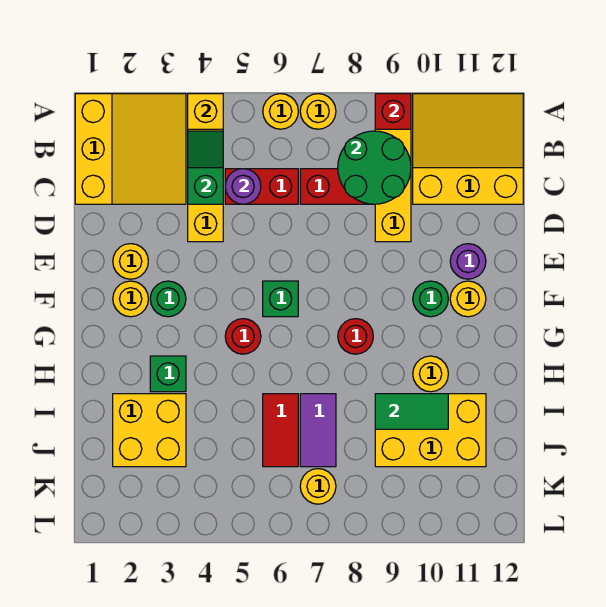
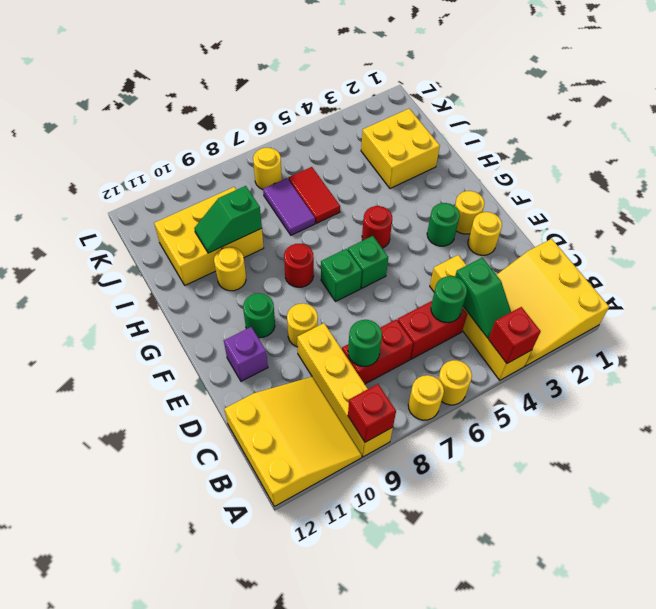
yellow 1x1 brick [188,94,223,129] -> red 1x1 brick [488,307,541,363]
yellow 3x3 slope [413,94,523,204] -> yellow 3x3 slope turned to [224,377,362,506]
green 2x2 round brick [338,131,411,204] -> green 1x1 round brick [348,320,382,366]
purple 1x1 round brick [225,169,261,204] -> green 1x1 round brick [431,276,467,323]
purple 1x1 round brick [450,244,486,279] -> purple 1x1 brick [224,327,268,381]
yellow 1x1 round brick [450,281,486,317] -> yellow 1x1 round brick moved to [287,303,318,347]
green 1x1 brick [150,356,186,392] -> green 1x1 brick moved to [321,249,362,302]
green 1x2 tile [375,394,448,429] -> green 1x2 slope [194,186,262,253]

